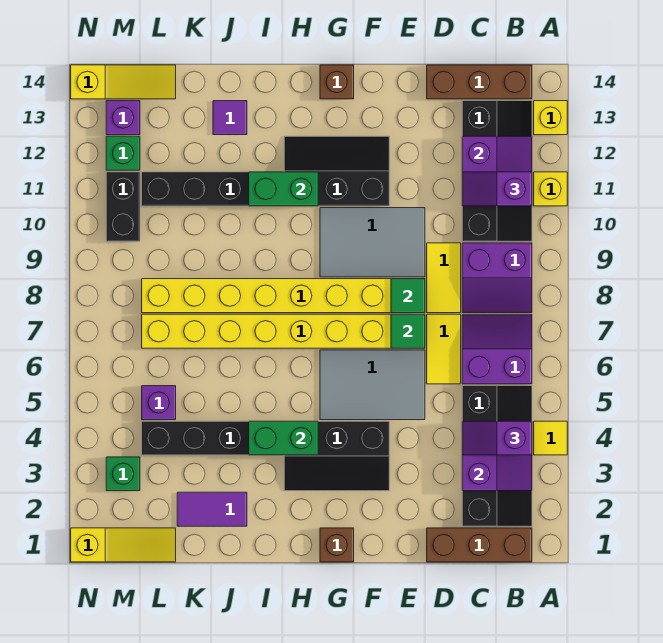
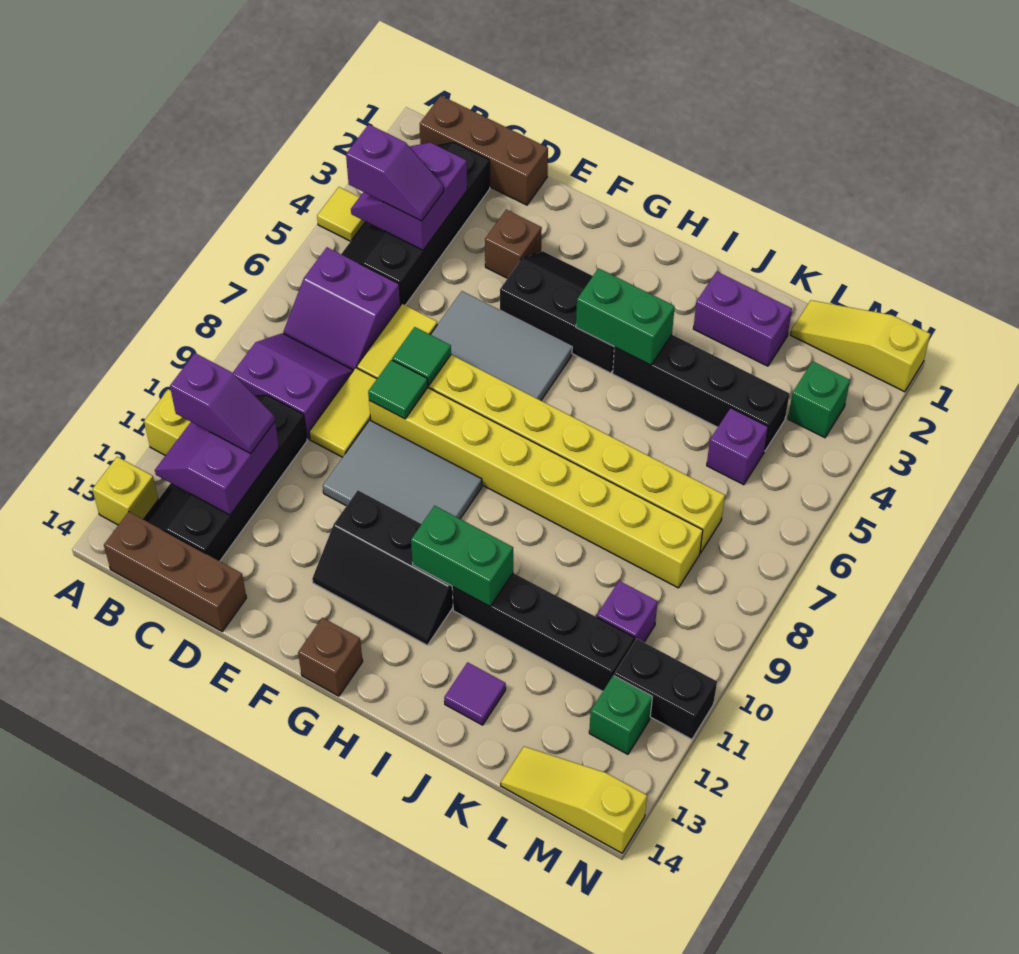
brown 1x1 brick [320,528,354,562] -> brown 1x1 brick moved to [485,210,542,278]
purple 1x2 tile [177,492,247,526] -> purple 1x2 brick [693,272,792,366]
black 1x2 brick [106,172,140,241] -> black 1x2 brick turned to [614,639,717,739]
purple 1x1 brick [106,101,140,135] -> purple 1x1 brick moved to [597,581,658,642]

